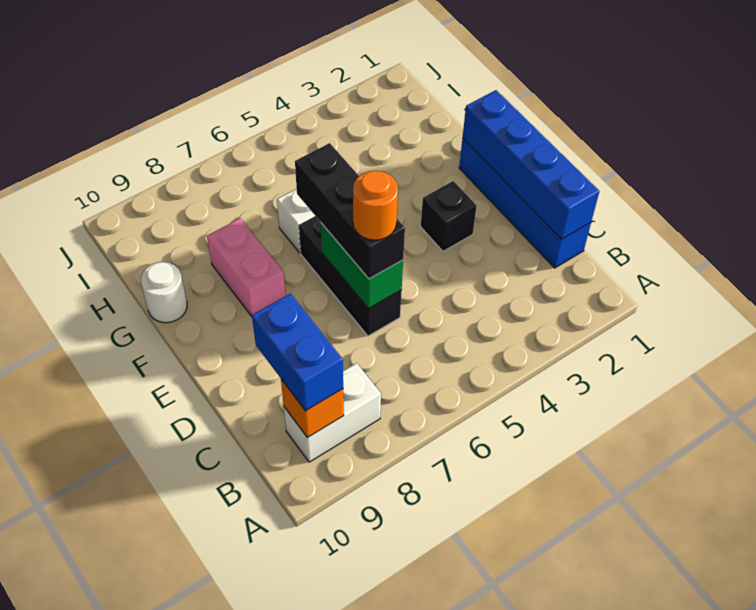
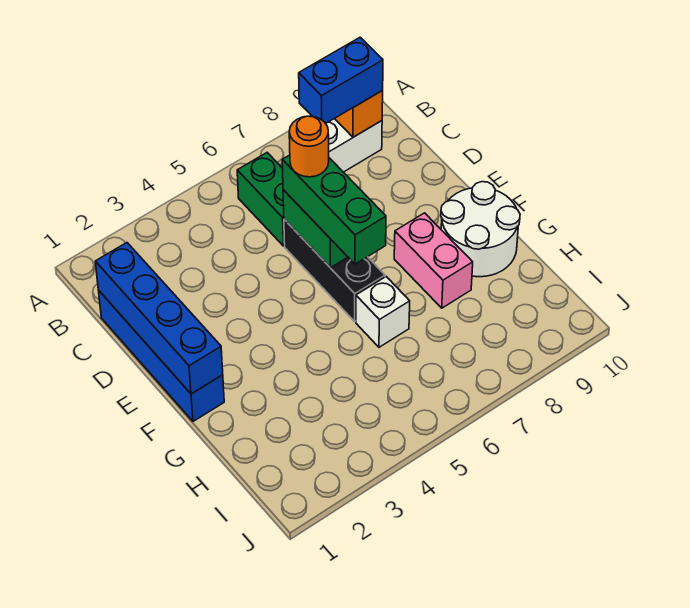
none -> green 1x2 brick [237,153,285,246]
blue 1x2 brick [252,294,343,411] -> blue 1x2 brick turned to [299,37,383,124]
black 1x3 brick [295,143,405,279] -> green 1x3 brick [282,155,386,264]
black 1x1 brick [421,181,477,251] -> none
white 1x1 round brick [141,262,187,323] -> white 2x2 round brick [441,182,520,277]

